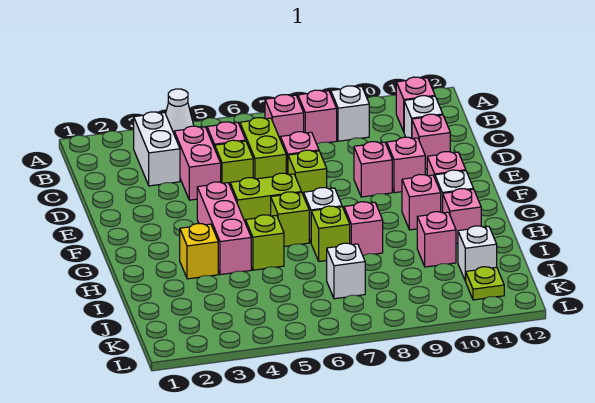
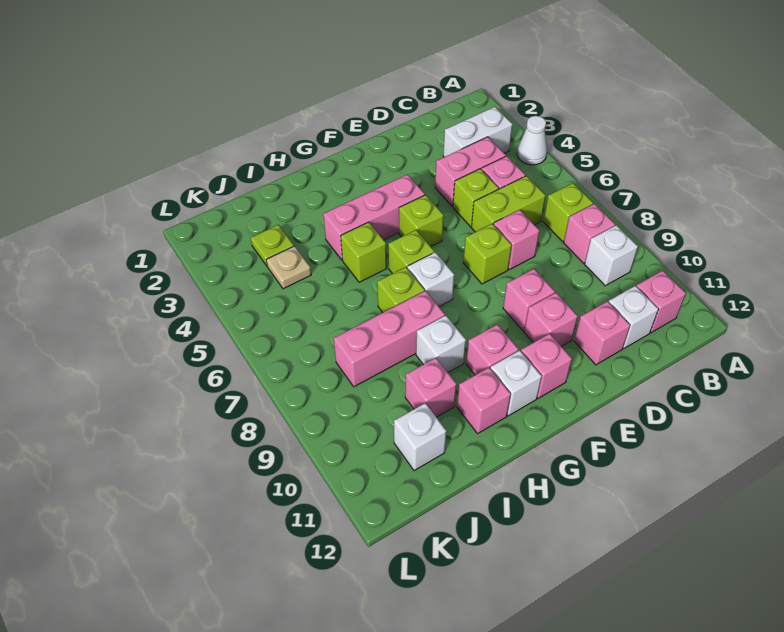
pink 1x1 brick [265,95,304,138] -> lime 1x1 brick [543,183,593,242]
lime 1x2 brick [230,173,302,223] -> lime 1x1 brick [399,195,444,246]
yellow 1x1 brick [180,224,218,279] -> none
pink 1x1 brick [344,202,383,256] -> pink 1x3 brick [334,291,445,387]
none -> tan 1x1 plate [266,246,311,289]
white 1x1 brick [327,243,365,299] -> white 1x1 brick moved to [416,316,466,372]
lime 1x1 plate [466,267,504,300] -> lime 1x1 plate moved to [251,225,294,266]

